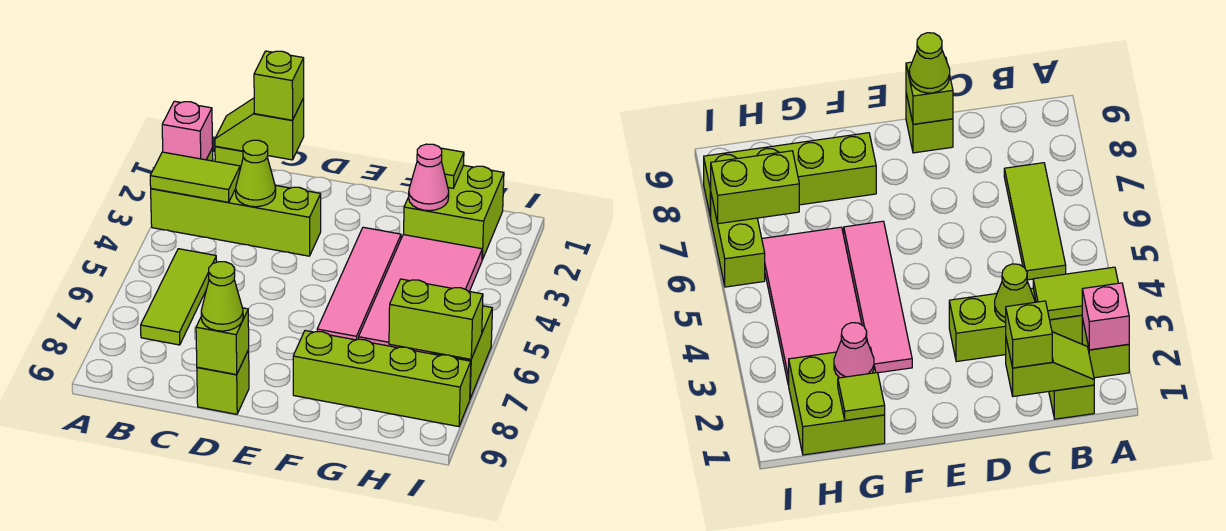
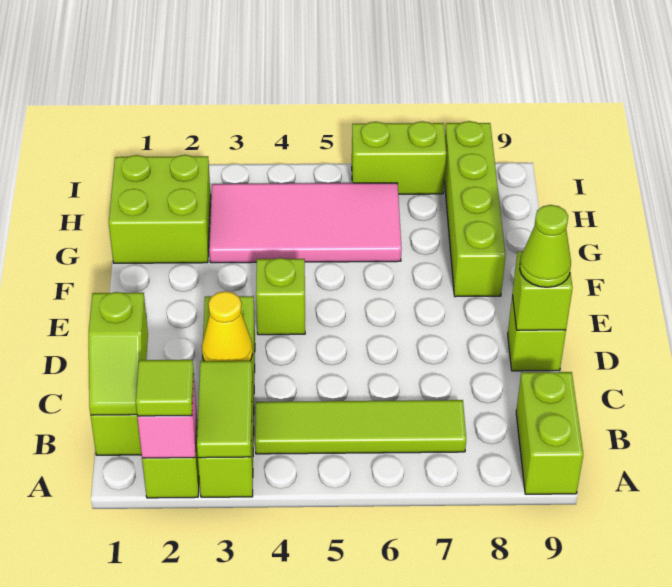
lime 1x3 tile [141,249,217,345] -> lime 1x4 tile [255,400,466,454]
lime 1x1 brick [254,51,304,120] -> lime 1x1 brick moved to [256,258,305,335]
lime 1x1 cone [236,140,276,207] -> yellow 1x1 cone [202,291,253,361]
pink 1x4 tile [317,227,401,340] -> none
lime 1x1 tile [441,148,464,188] -> lime 1x1 tile moved to [136,360,194,416]
pink 1x1 cone [409,144,449,211] -> none
lime 1x2 brick [389,279,483,359] -> lime 1x2 brick moved to [516,372,583,494]

